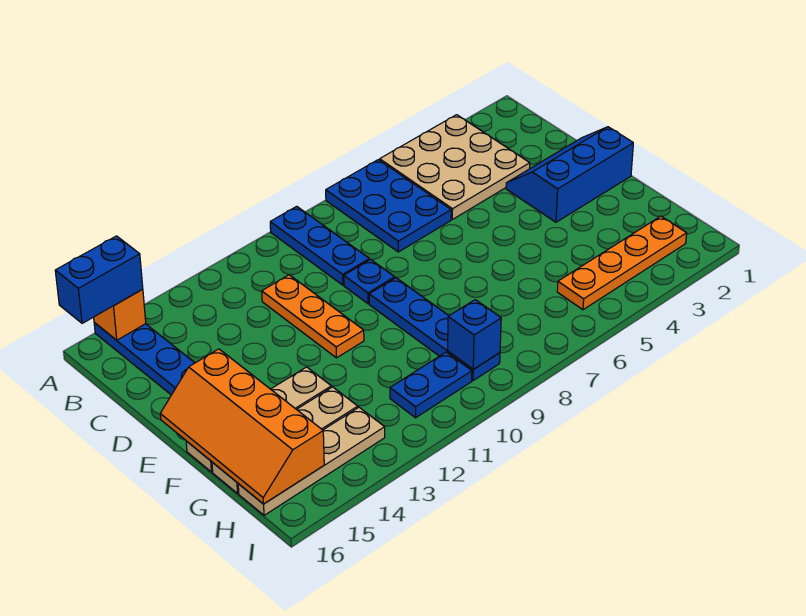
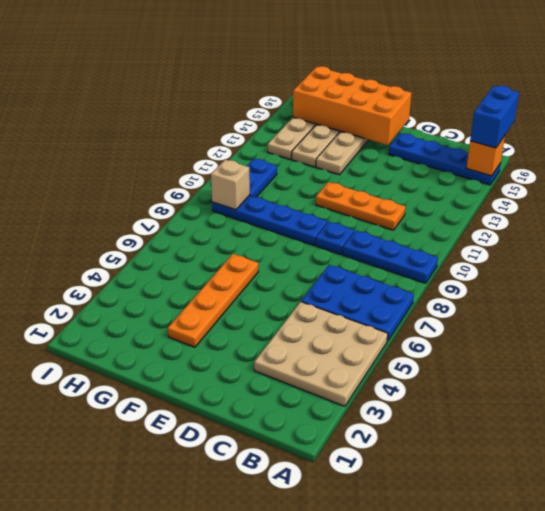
blue 2x3 slope [506,127,633,222] -> none
orange 2x4 slope [160,349,324,504] -> orange 2x4 brick [293,66,412,145]
orange 1x4 plate [557,216,687,310] -> orange 1x4 plate moved to [168,254,258,347]
blue 1x1 brick [448,300,501,369] -> tan 1x1 brick [211,160,250,210]

